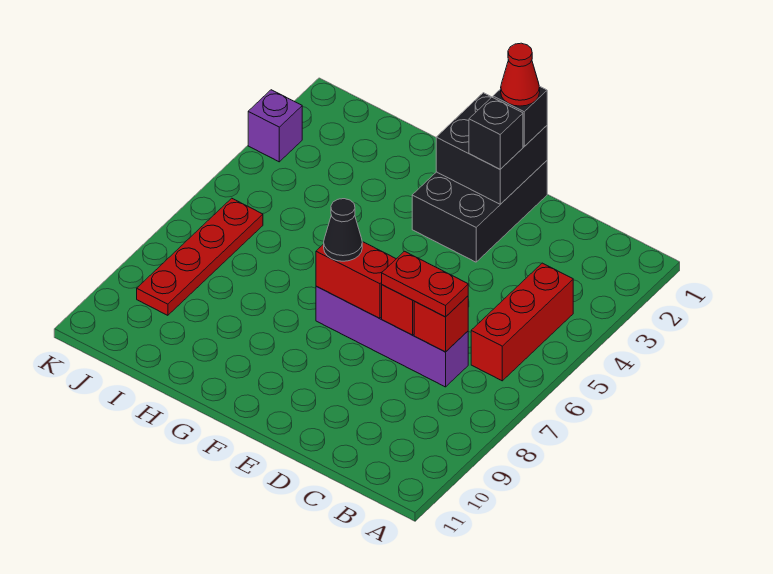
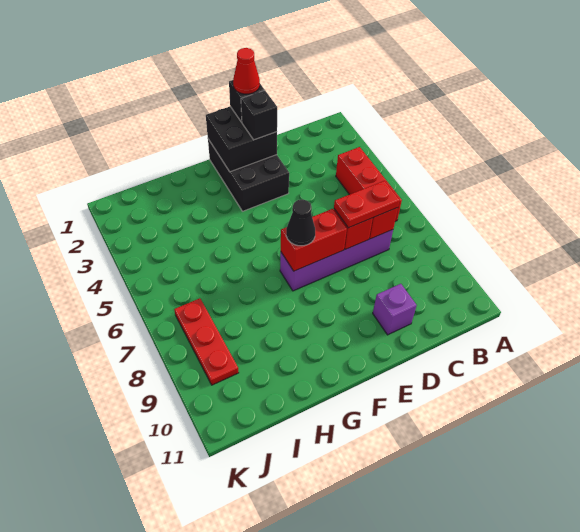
red 1x4 plate [137,198,263,315] -> red 1x3 plate [174,298,239,385]
purple 1x1 brick [248,90,302,162] -> purple 1x1 brick moved to [373,284,417,335]

